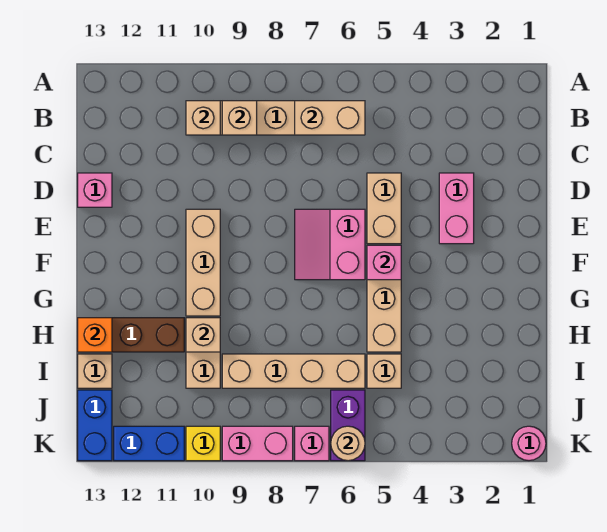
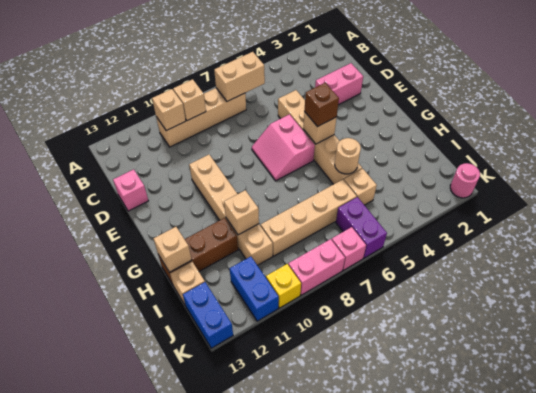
pink 1x2 brick [439,173,474,244] -> pink 1x2 brick turned to [315,63,363,105]
pink 1x1 brick [367,245,401,280] -> tan 1x1 brick [303,112,337,144]
none -> brown 1x1 brick [304,83,339,127]
orange 1x1 brick [78,318,112,352] -> tan 1x1 brick [153,227,191,272]
tan 1x1 round brick [331,426,365,461] -> tan 1x1 round brick moved to [335,138,361,174]
blue 1x2 brick [114,426,184,461] -> blue 1x2 brick turned to [230,257,279,321]

